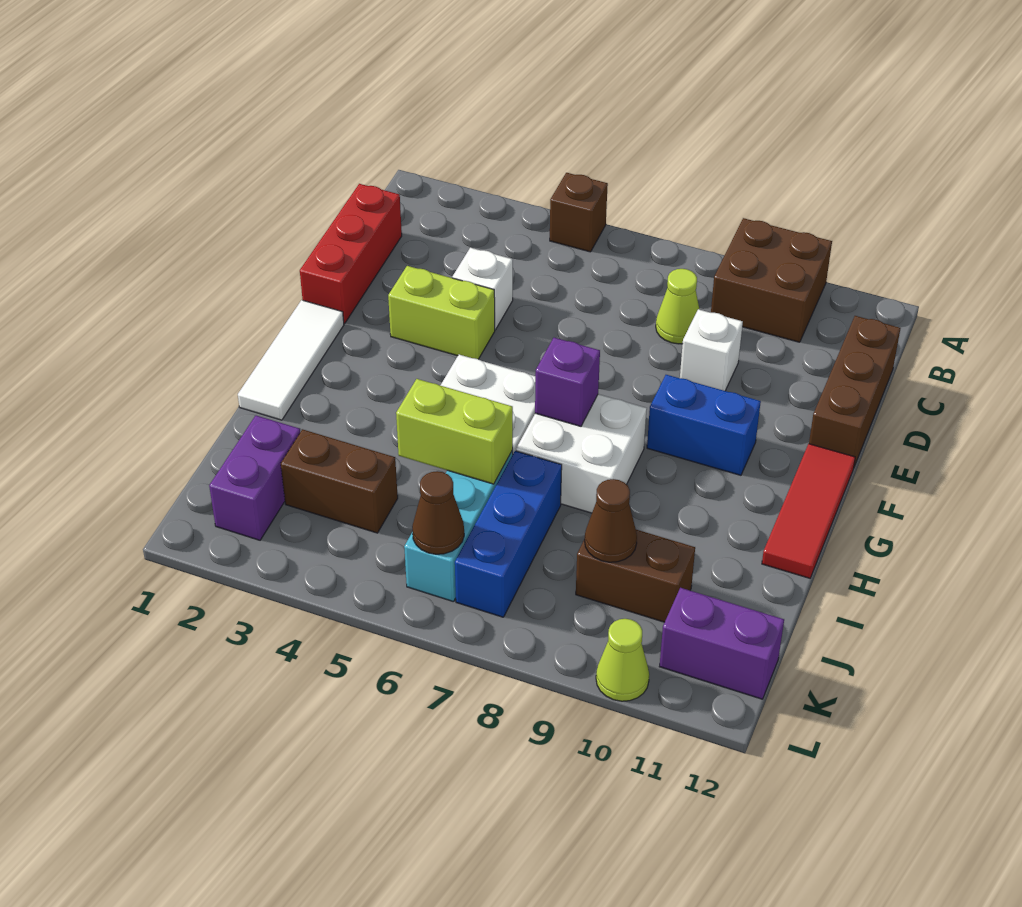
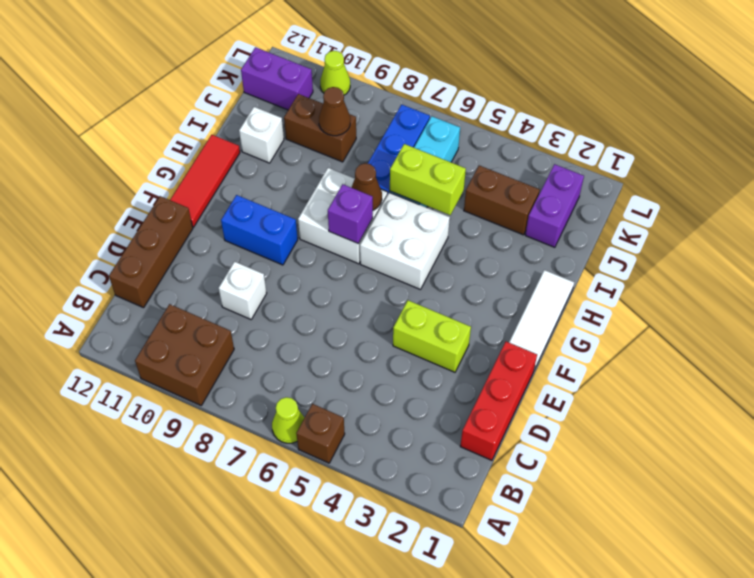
lime 1x1 cone [656,269,700,344] -> lime 1x1 cone moved to [272,397,305,443]
white 1x1 brick [452,248,513,330] -> white 1x1 brick moved to [239,107,284,163]
brown 1x1 cone [412,471,464,554] -> brown 1x1 cone moved to [351,163,382,210]

